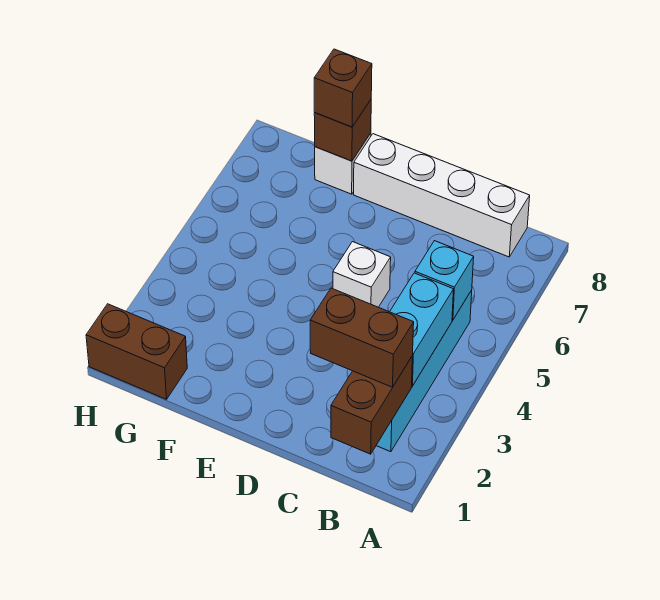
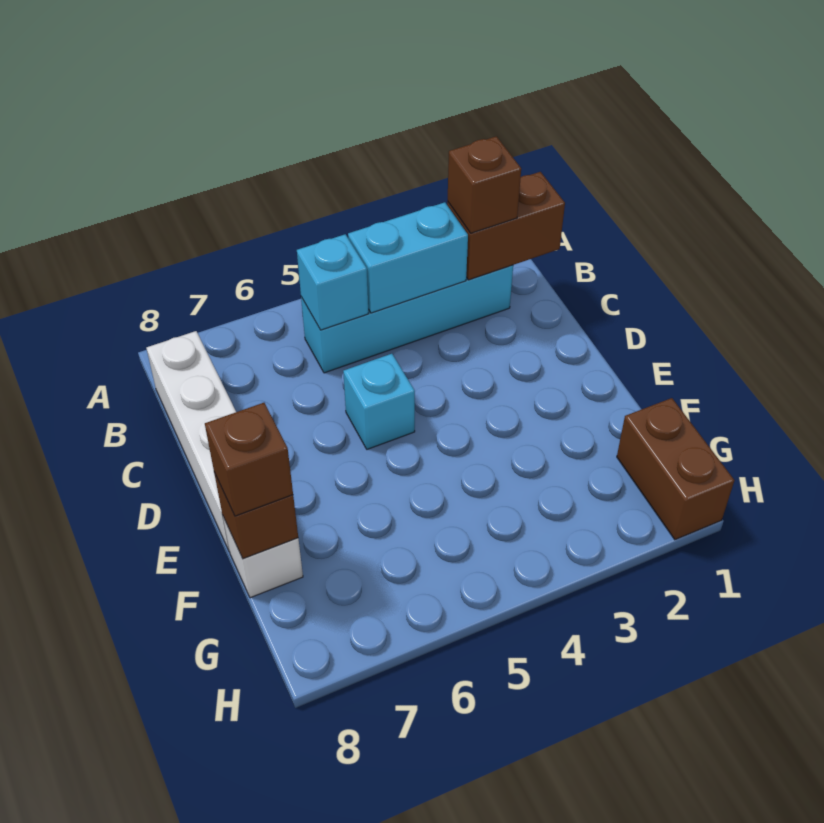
brown 1x2 brick [310,288,414,387] -> brown 1x1 brick [448,136,521,233]
white 1x1 brick [333,242,391,307] -> cyan 1x1 brick [343,354,415,449]

